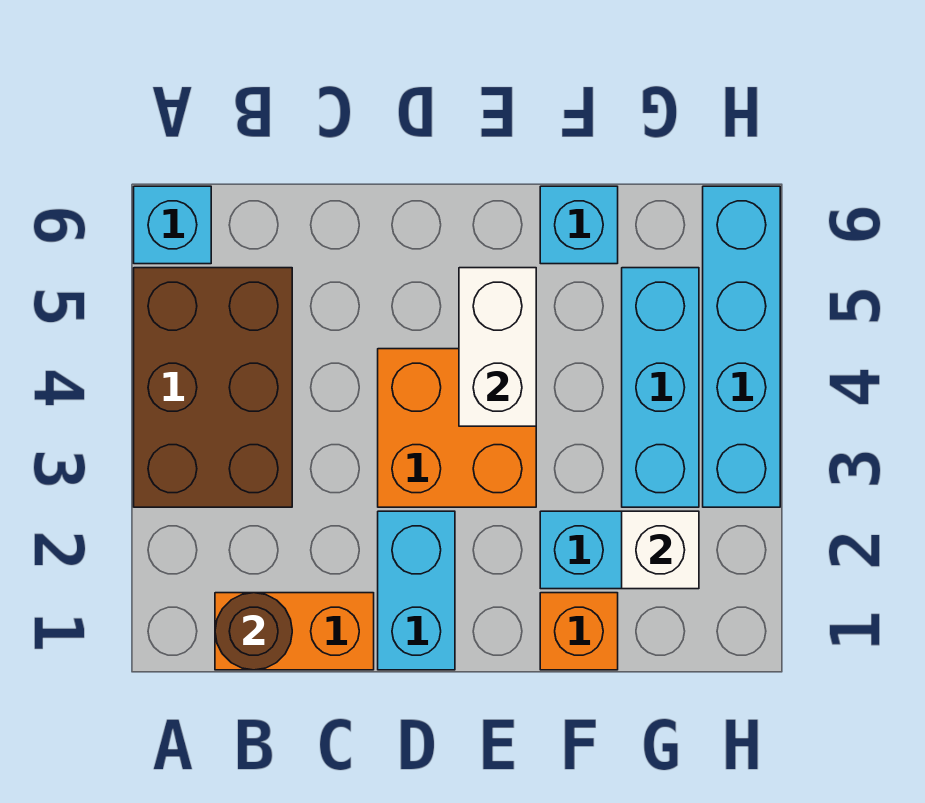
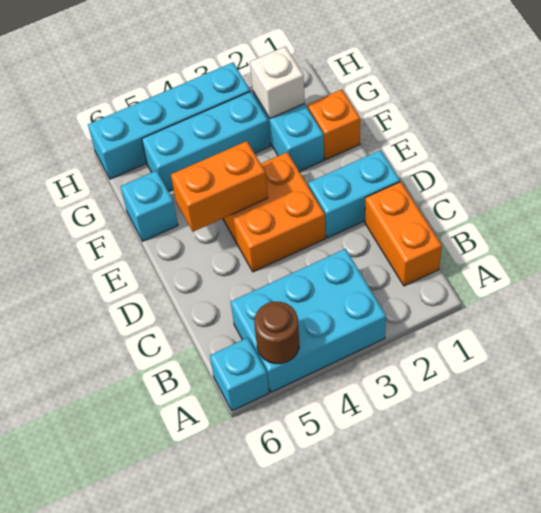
brown 2x3 brick [134,268,292,507] -> cyan 2x3 brick [231,249,386,392]
brown 1x1 round brick [215,593,292,670] -> brown 1x1 round brick moved to [254,302,299,364]
white 1x2 brick [459,268,536,426] -> orange 1x2 brick [171,141,268,232]

